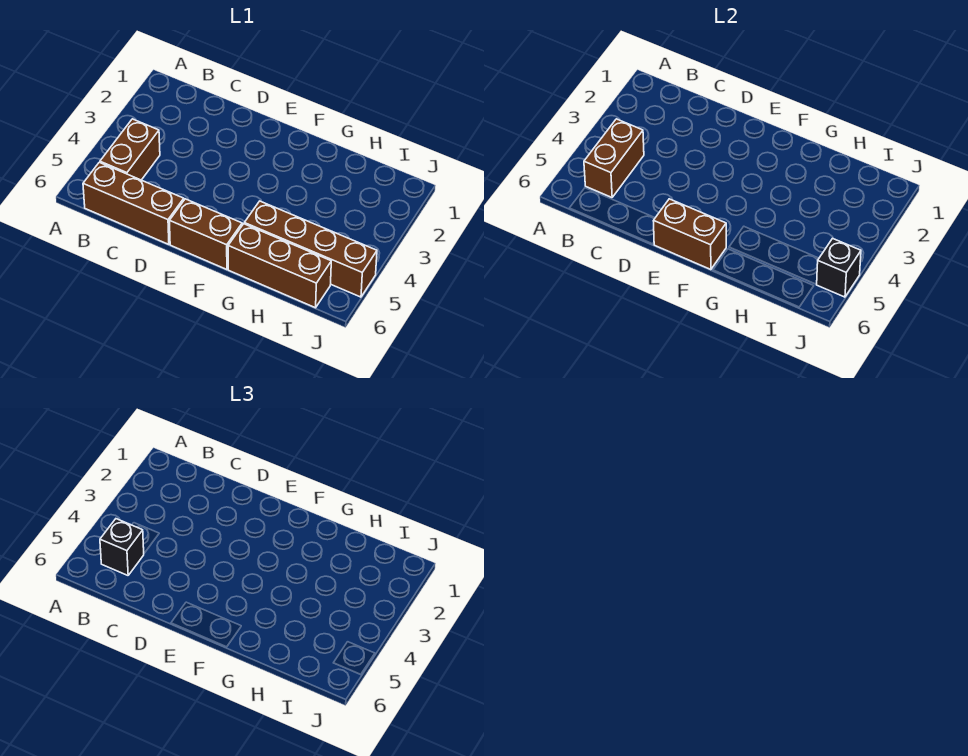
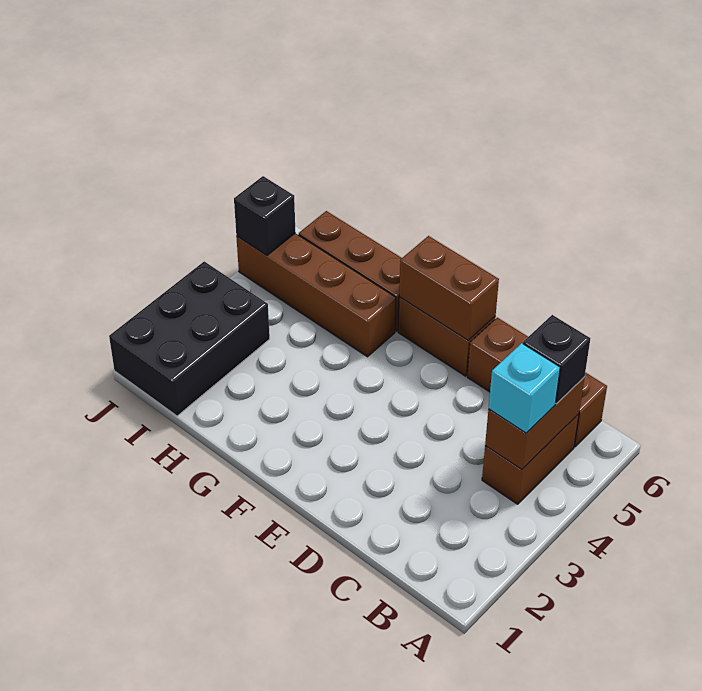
none -> cyan 1x1 brick [489,343,560,433]
none -> black 2x3 brick [109,261,270,416]

